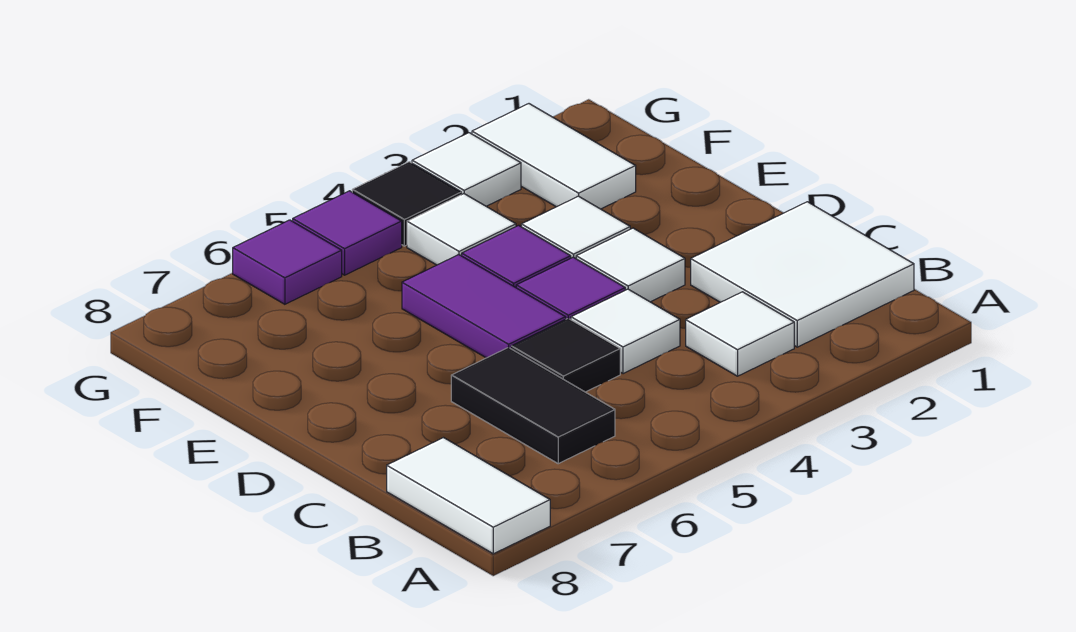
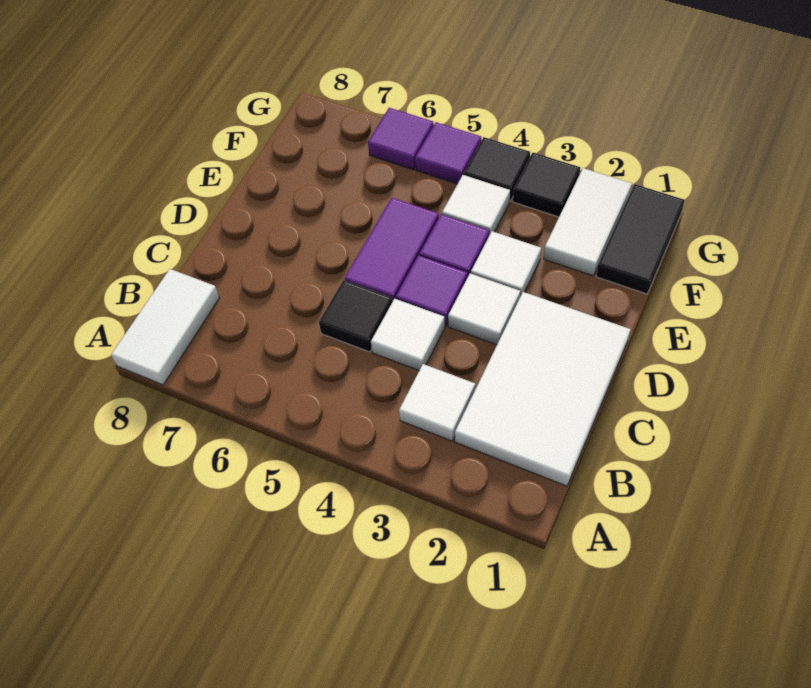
white 2x2 tile [691,202,914,347] -> white 2x3 tile [455,292,631,486]
black 1x2 tile [451,347,615,464] -> black 1x2 tile moved to [596,184,685,294]
white 1x1 tile [412,133,521,206] -> black 1x1 tile [513,153,580,217]

